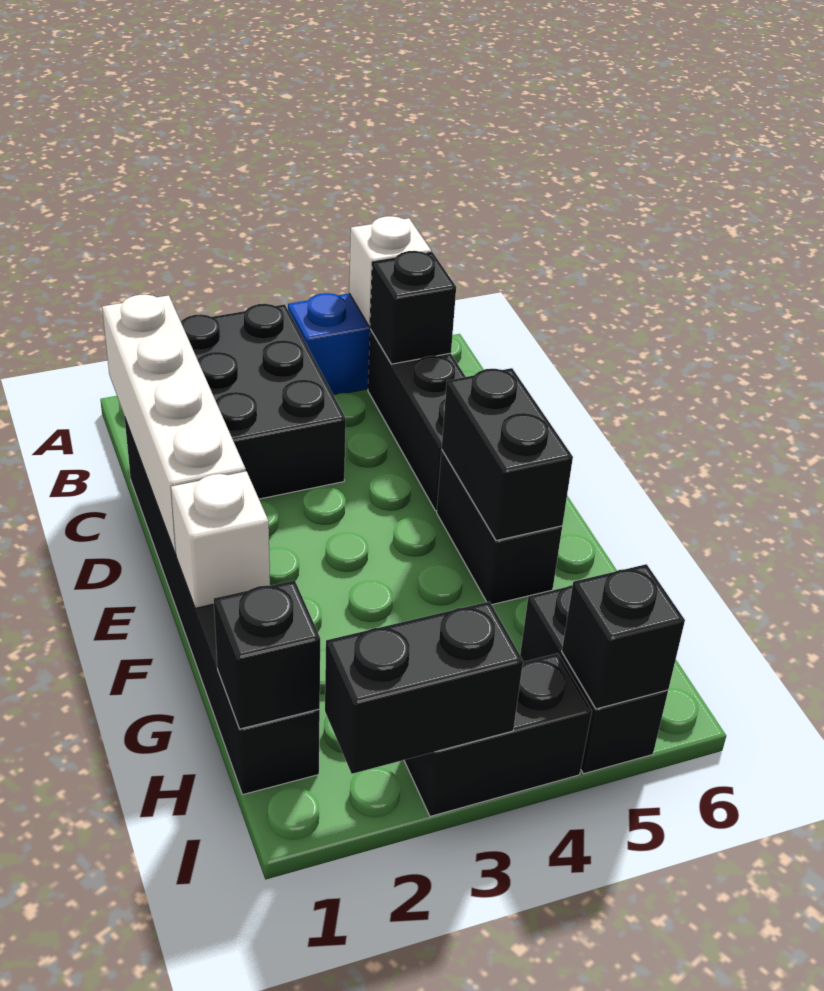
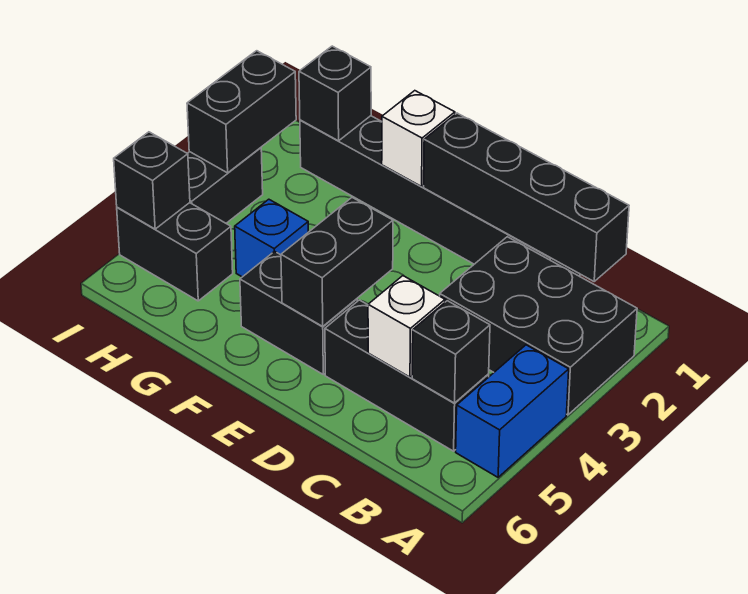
white 1x1 brick [349,216,432,327] -> white 1x1 brick moved to [368,276,445,377]
white 1x4 brick [102,294,246,554] -> black 1x4 brick [424,113,629,281]
black 1x2 brick [442,368,573,541] -> black 1x2 brick turned to [281,198,393,327]
none -> blue 1x1 brick [235,199,308,277]

